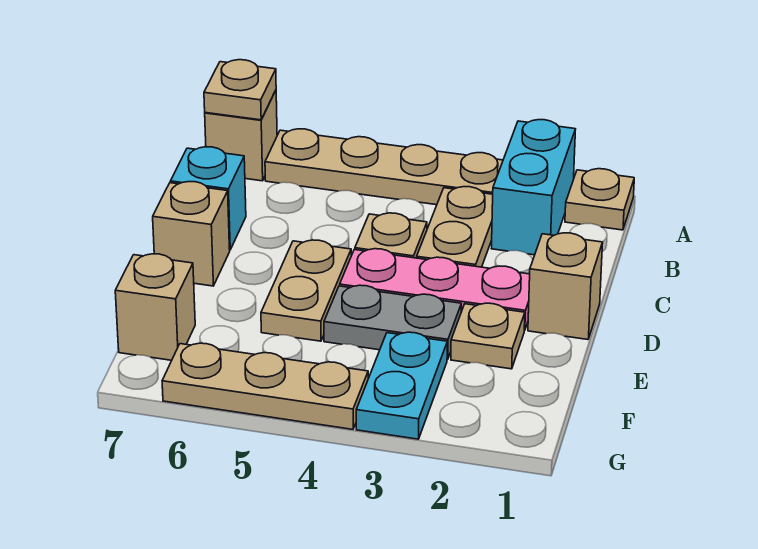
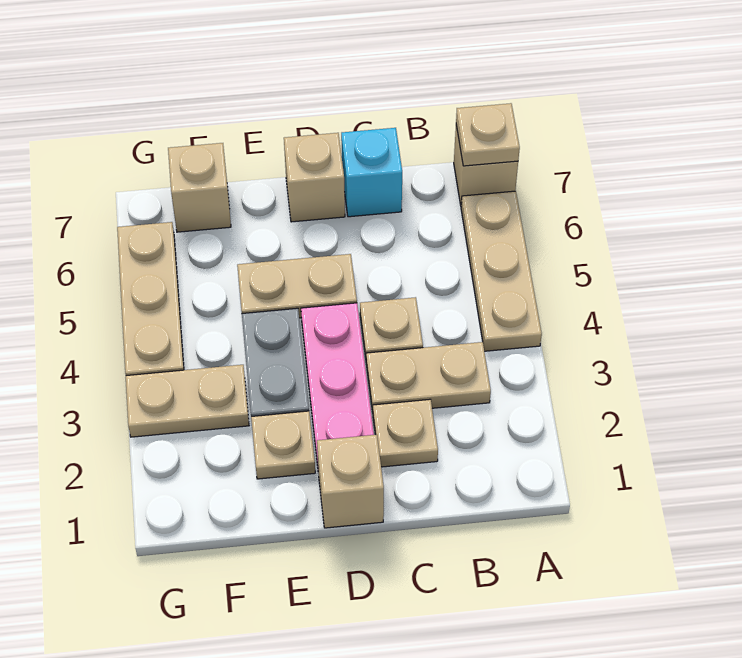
tan 1x1 plate [565,169,634,230] -> tan 1x1 plate moved to [373,399,438,467]
cyan 1x2 brick [491,120,576,255] -> none
tan 1x4 plate [265,129,503,205] -> tan 1x3 plate [461,191,542,351]
cyan 1x2 plate [356,332,447,439] -> tan 1x2 plate [126,365,249,437]

